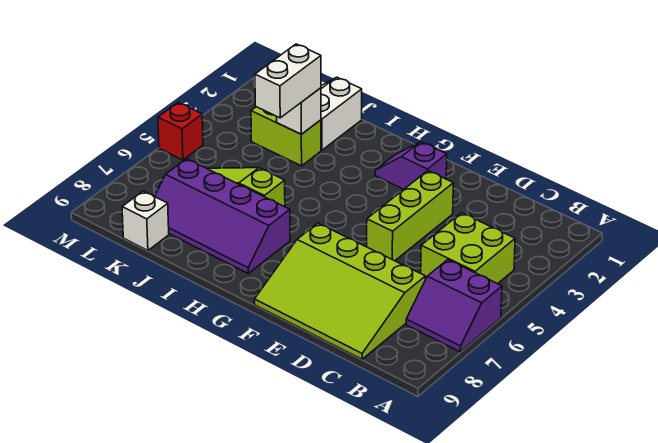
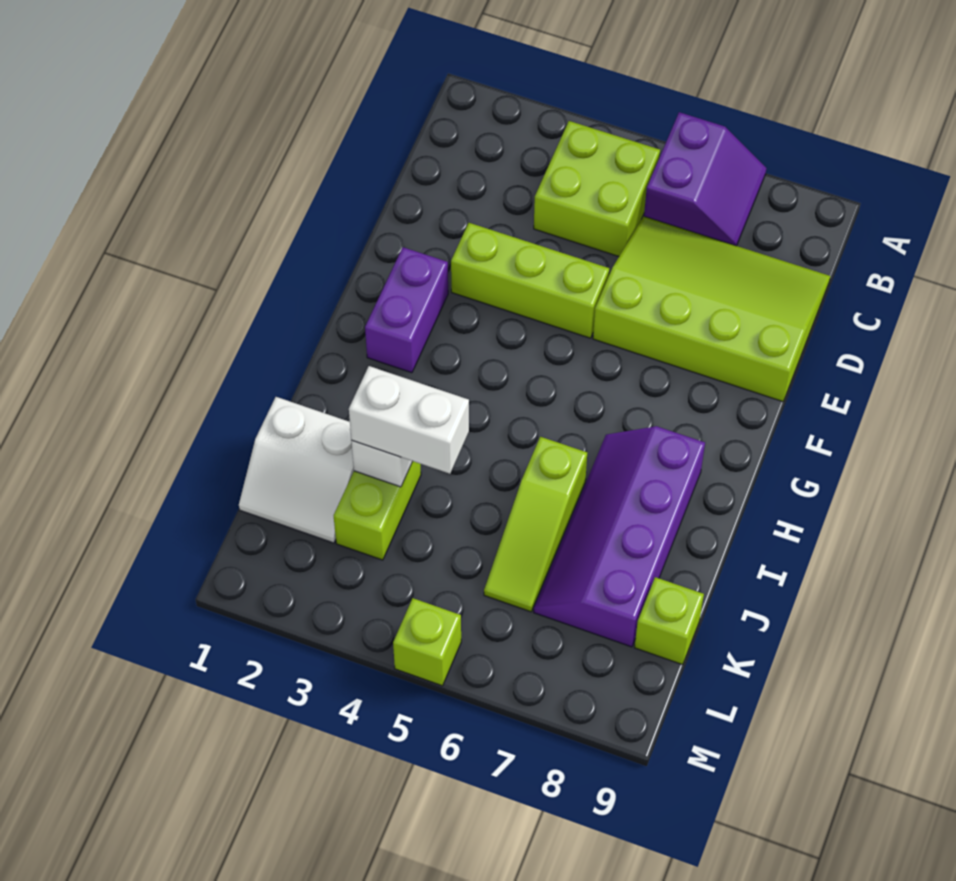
lime 3x4 slope [255,223,425,359] -> lime 3x4 slope turned to [593,216,830,402]
purple 1x2 slope [375,142,447,190] -> purple 1x2 brick [365,247,448,373]
purple 2x4 slope [155,159,290,273] -> purple 2x4 slope turned to [534,426,705,647]
white 1x1 brick [122,191,169,250] -> lime 1x1 brick [634,577,704,665]
red 1x1 brick [158,103,203,160] -> lime 1x1 brick [393,598,461,686]

